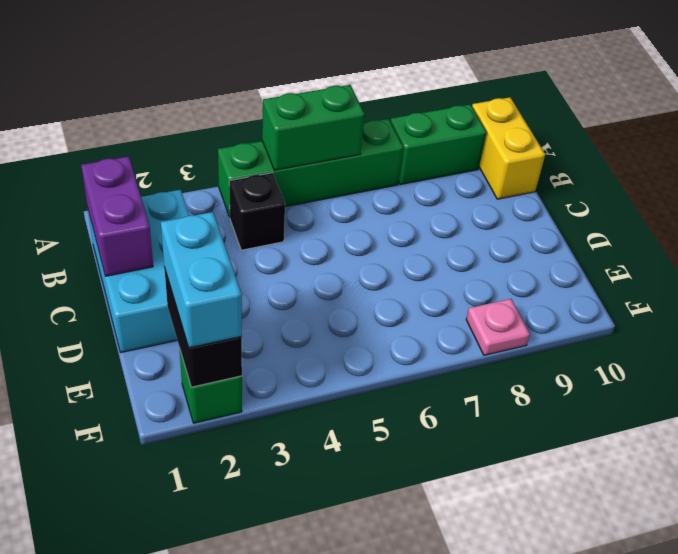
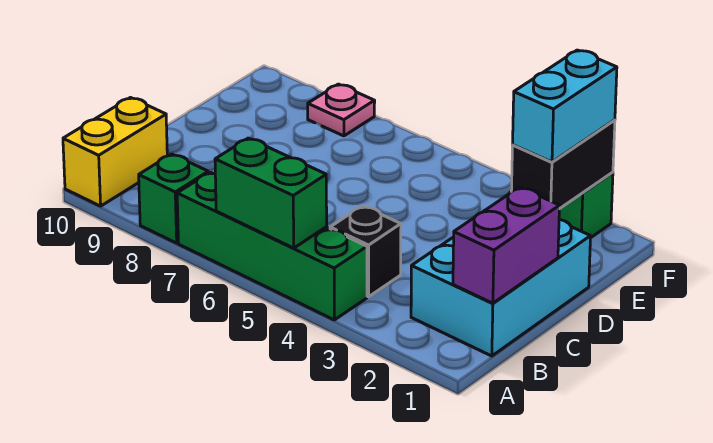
green 1x2 brick [390,104,487,185] -> green 1x1 brick [139,154,208,243]

